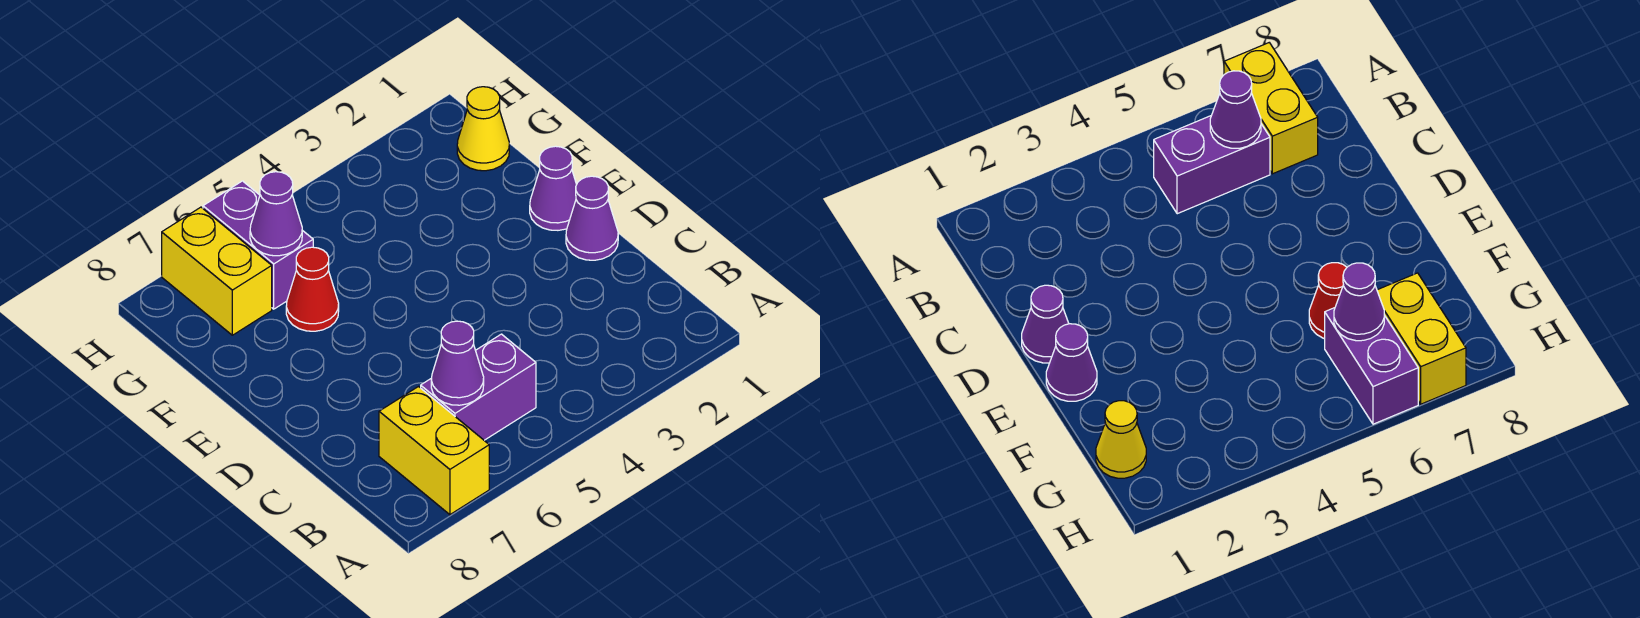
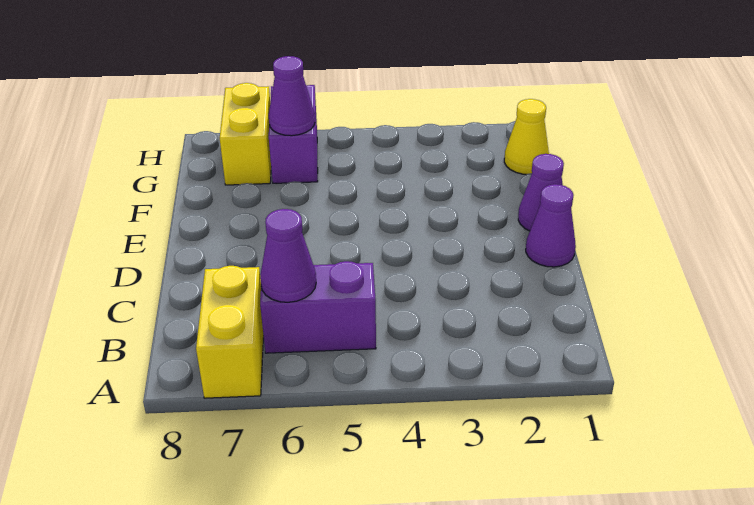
red 1x1 cone [286,247,339,331] -> none

